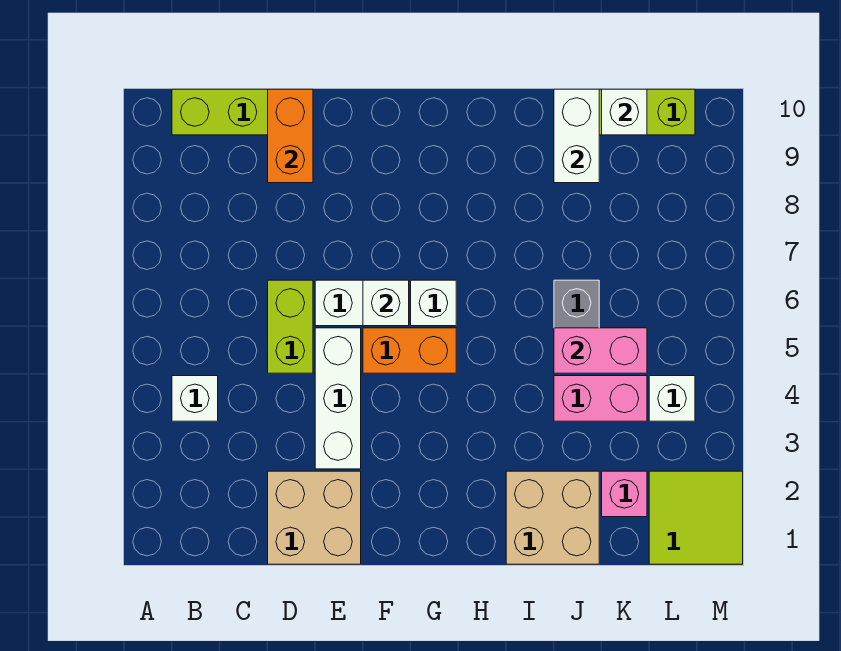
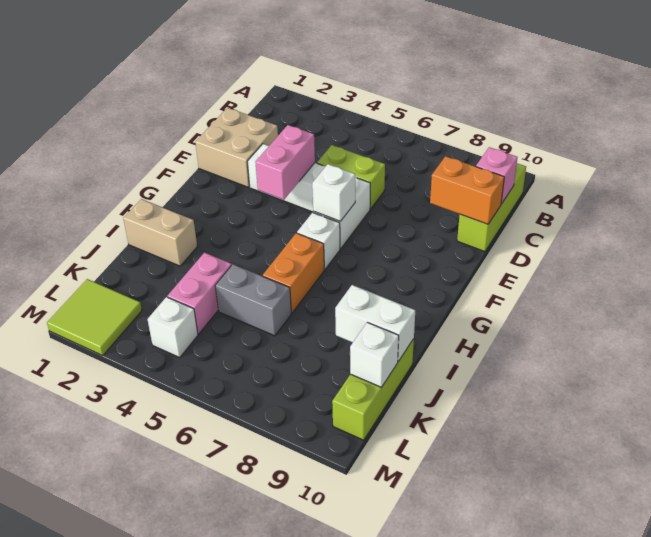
white 1x1 brick [172,376,218,421] -> none
orange 1x2 brick [363,328,456,373] -> orange 1x2 brick moved to [263,233,324,313]
tan 2x2 brick [506,471,599,564] -> tan 1x2 brick [123,199,197,266]
pink 1x2 brick [554,328,647,373] -> pink 1x2 brick moved to [255,125,315,200]
pink 1x1 brick [602,471,647,517] -> pink 1x1 brick moved to [476,147,517,204]

